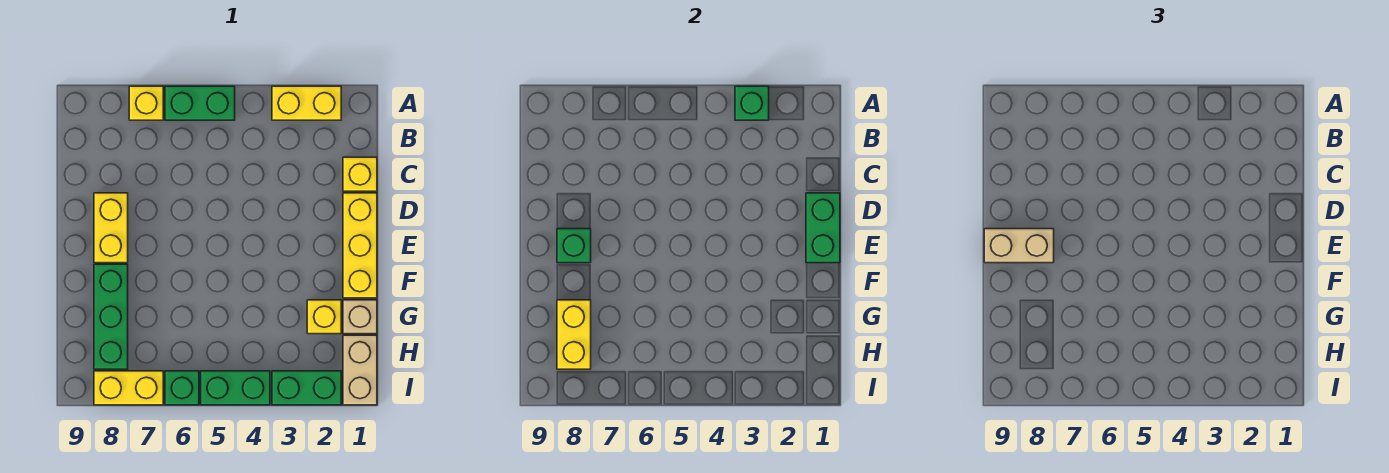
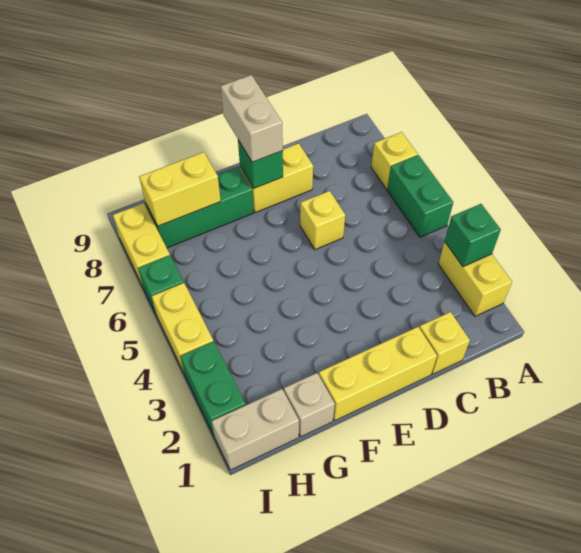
green 1x2 brick [806,193,840,263] -> none
yellow 1x1 brick [307,300,341,334] -> yellow 1x1 brick moved to [300,191,345,250]
green 1x2 brick [201,371,270,405] -> yellow 1x2 brick [152,283,213,372]

